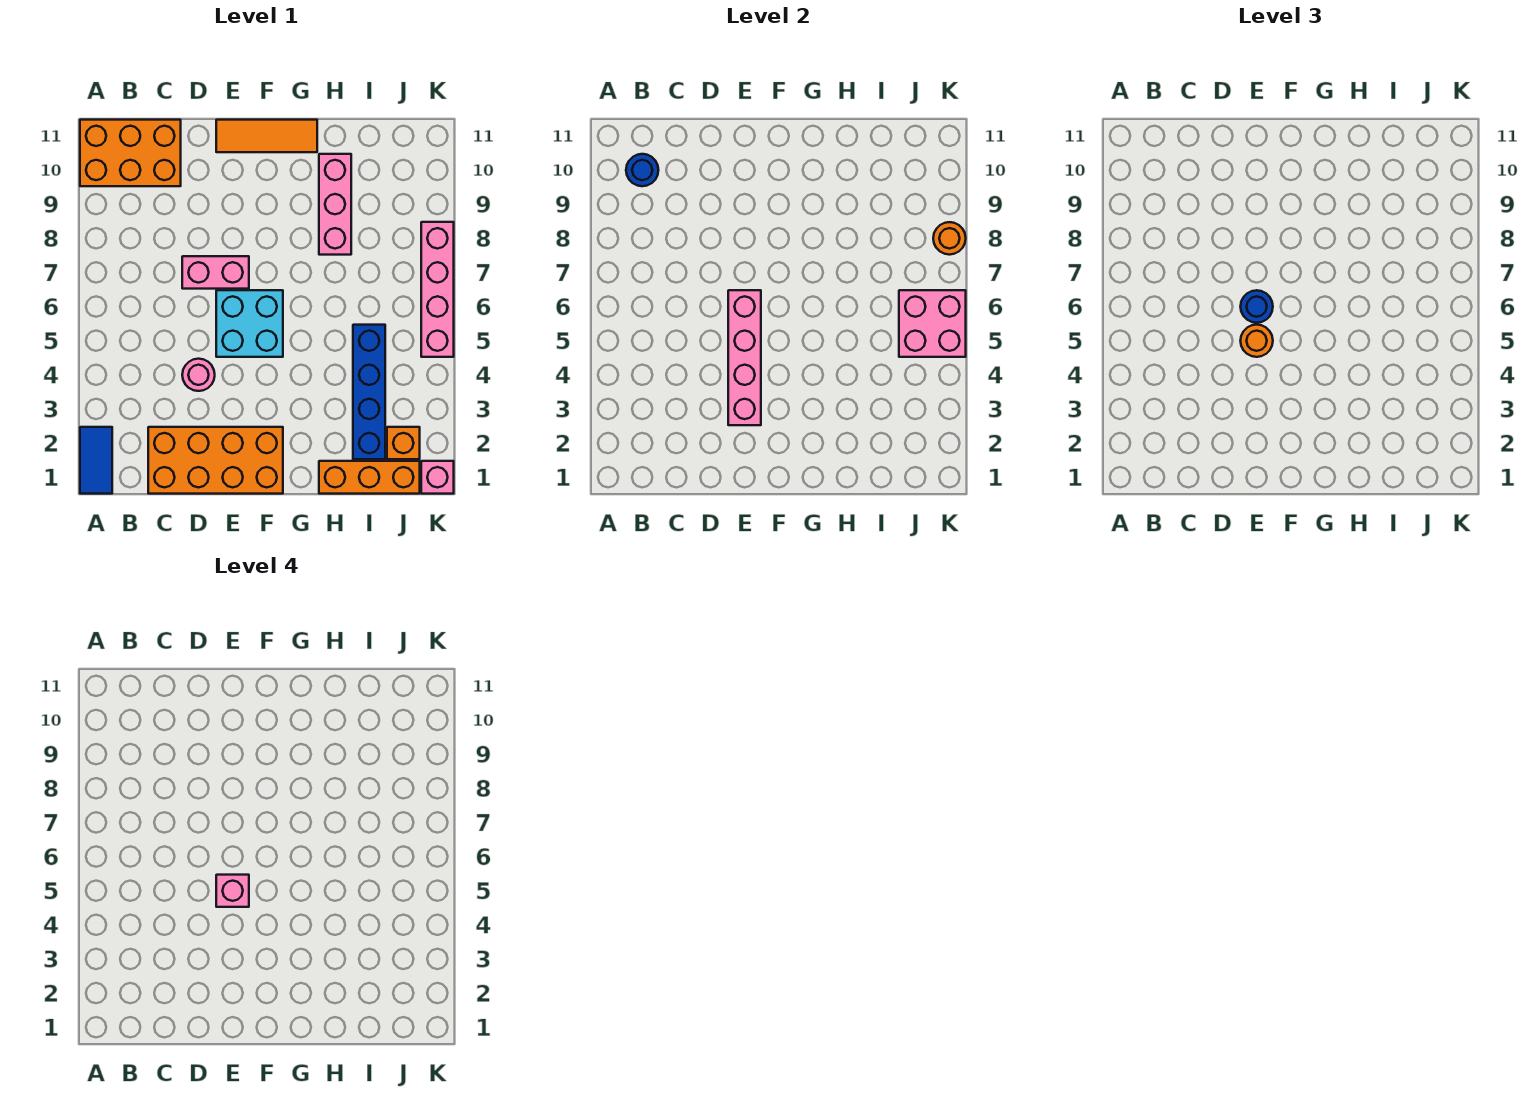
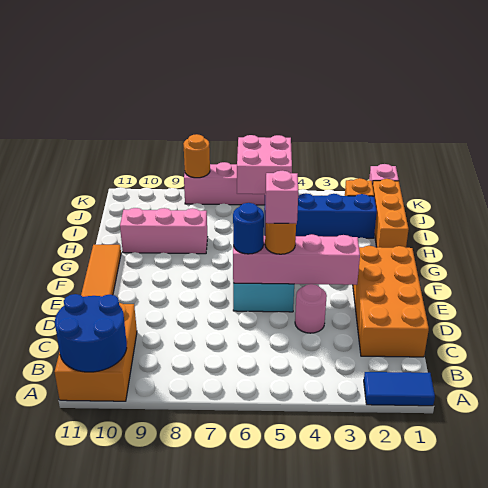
blue 1x1 round brick [626,154,658,186] -> blue 2x2 round brick [55,294,127,372]
pink 1x2 brick [182,256,249,289] -> none

